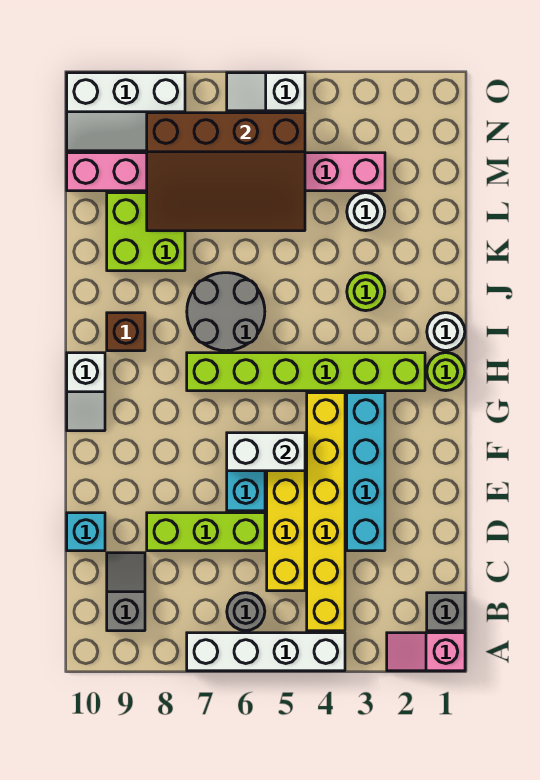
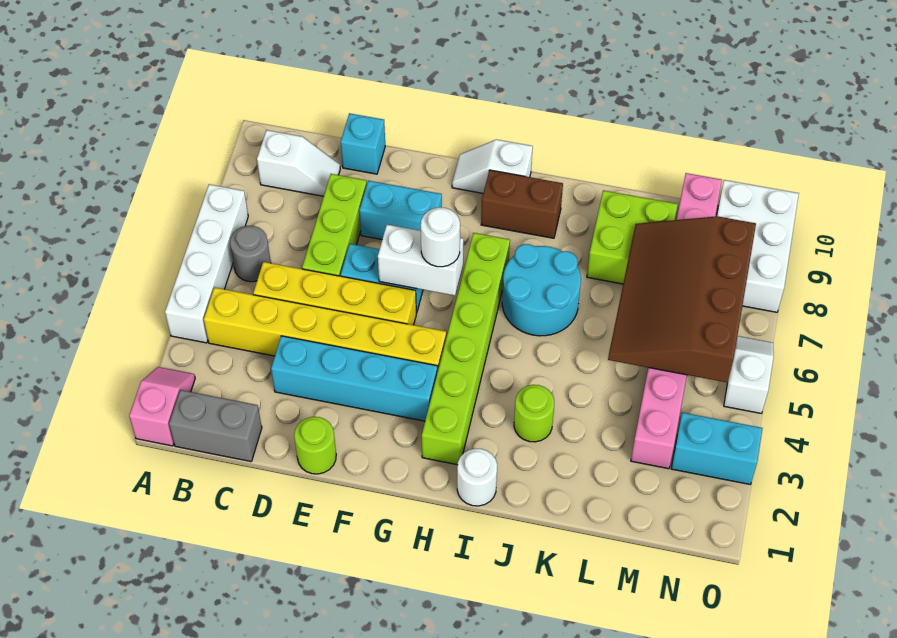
grey 1x1 brick [427,593,465,631] -> grey 1x2 brick [169,390,262,461]
grey 1x2 slope [107,553,145,631] -> white 1x2 slope [257,130,340,196]
none -> cyan 1x2 brick [359,181,442,239]
white 1x2 brick [227,433,305,471] -> white 1x2 brick turned to [378,225,464,296]
lime 1x1 round brick [427,353,465,391] -> lime 1x1 round brick moved to [294,417,336,474]
grey 2x2 round brick [187,273,265,351] -> cyan 2x2 round brick [502,244,581,336]
brown 1x1 brick [107,313,145,351] -> brown 1x2 brick [481,170,563,238]
white 1x1 round brick [347,193,385,231] -> white 1x1 round brick moved to [421,207,460,267]
none -> cyan 1x2 brick [671,413,763,484]
white 2x3 slope [67,73,185,151] -> white 2x3 brick [717,180,799,312]

